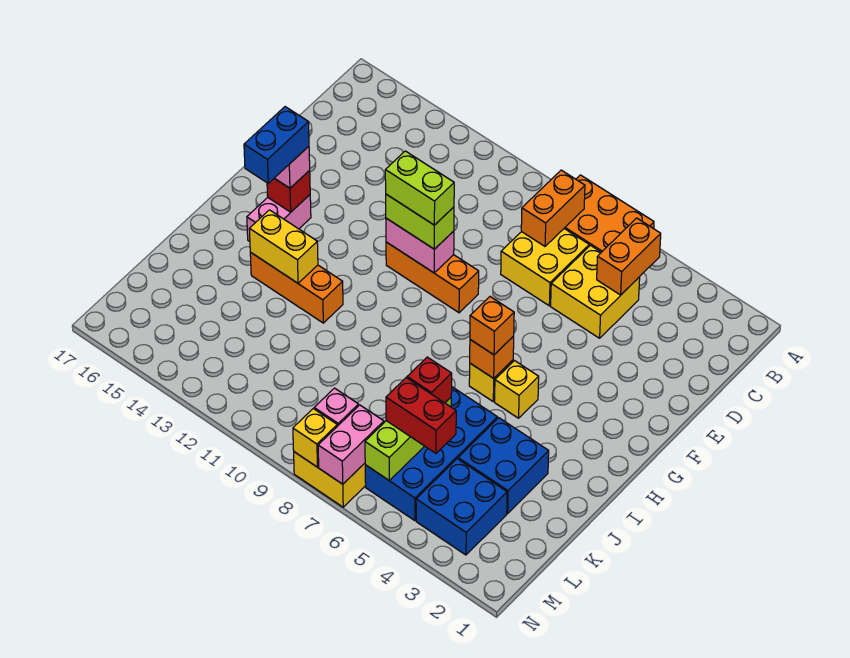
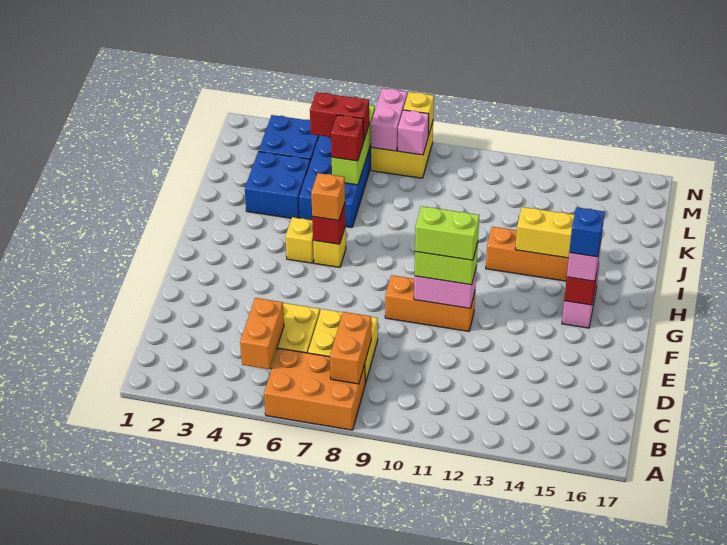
blue 1x2 brick [244,107,309,183] -> blue 1x1 brick [569,207,605,257]
orange 1x1 brick [470,336,514,378] -> red 1x1 brick [312,203,346,244]

